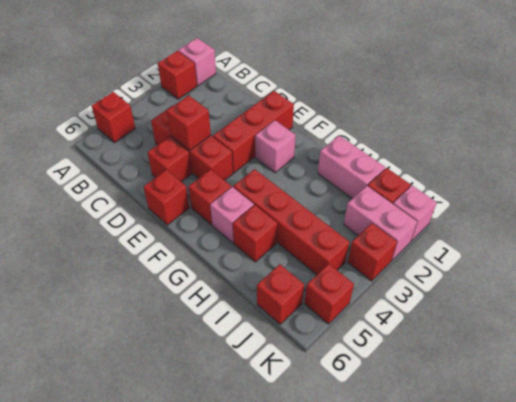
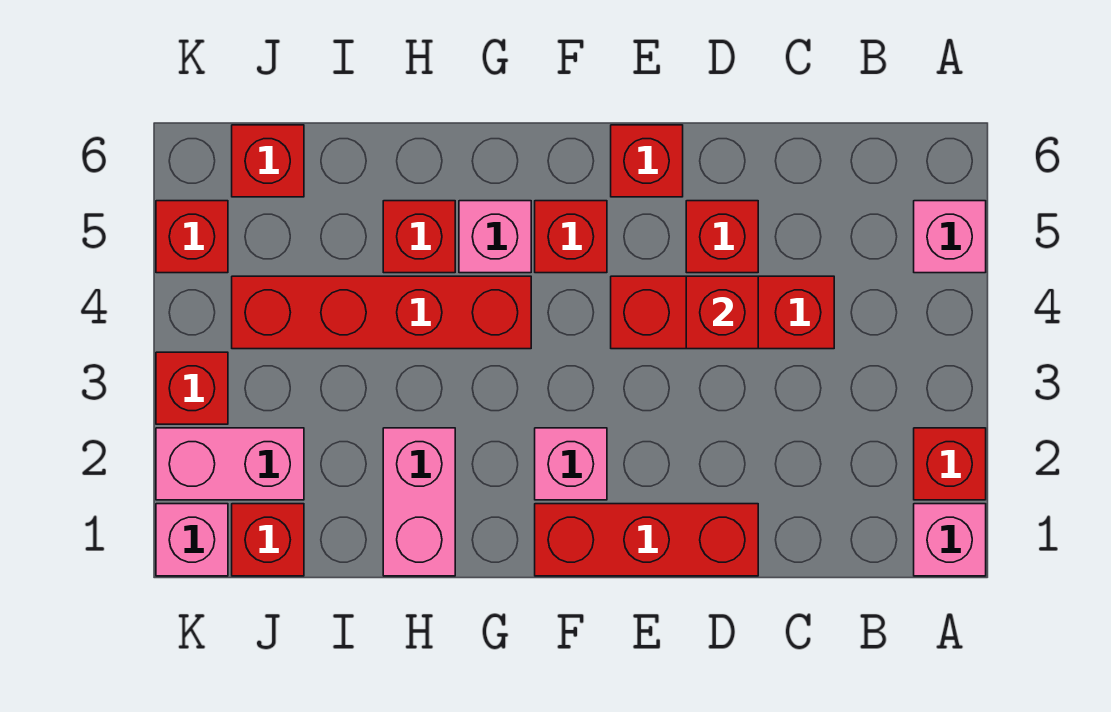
red 1x1 brick [92,92,135,143] -> pink 1x1 brick [914,201,986,273]
red 1x3 brick [213,91,294,173] -> red 1x3 brick turned to [535,504,758,576]
pink 1x2 brick [318,136,385,199] -> pink 1x2 brick turned to [383,428,455,576]

